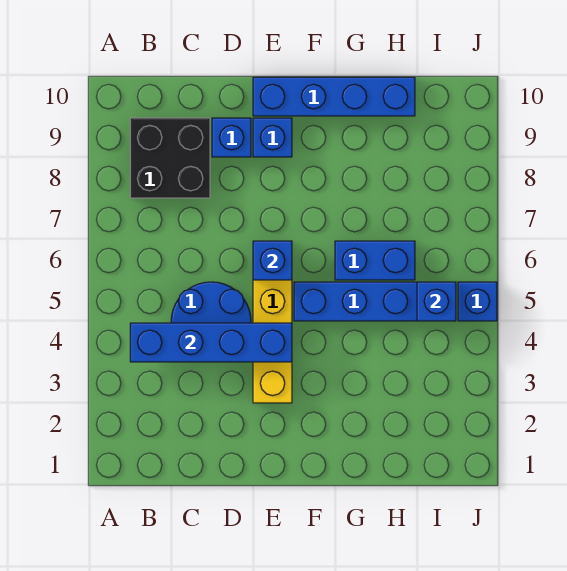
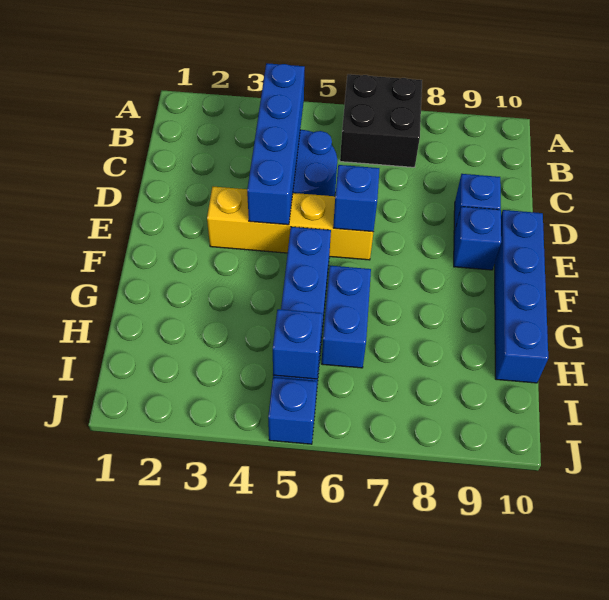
black 2x2 brick [130,118,210,198] -> black 2x2 brick moved to [340,74,422,167]

